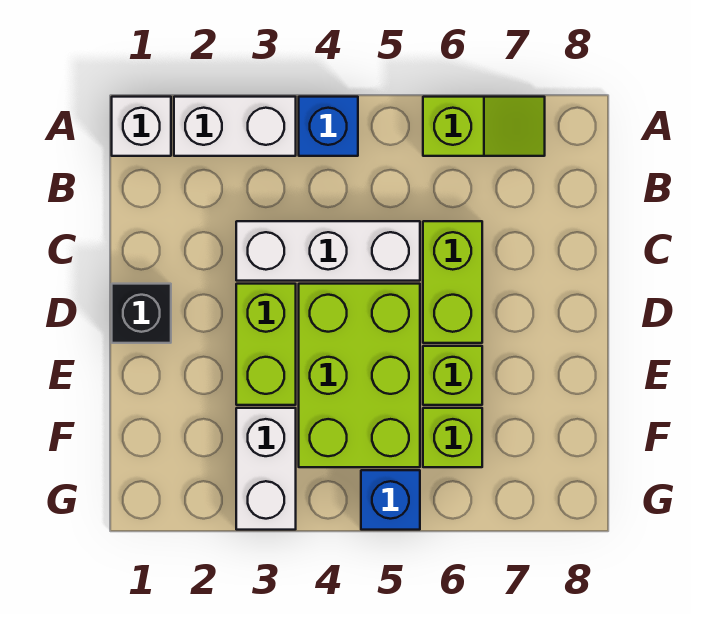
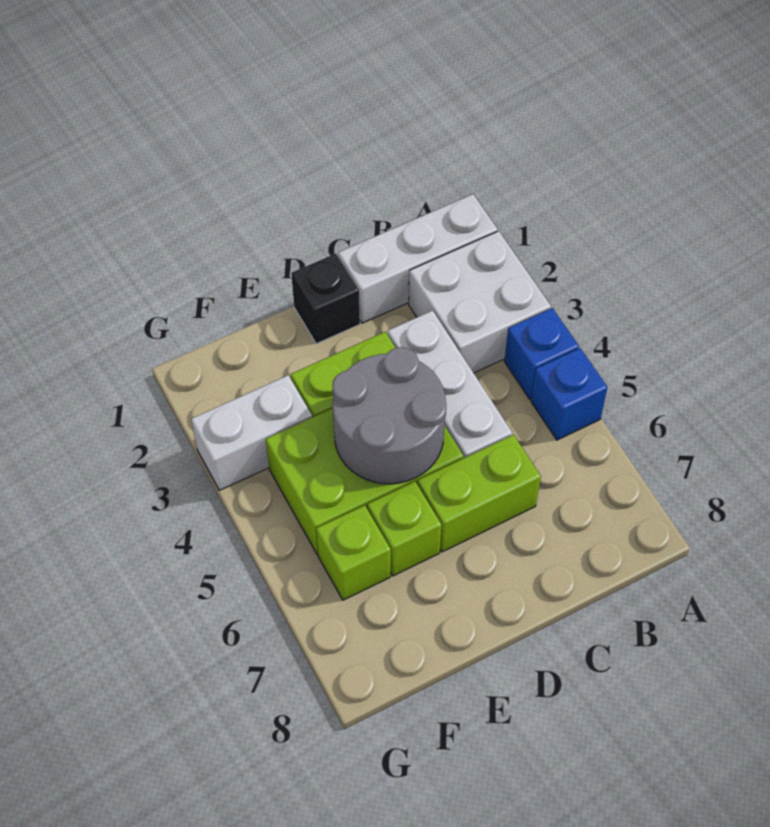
white 1x1 brick [112,97,171,156] -> white 1x3 brick [338,194,498,323]
white 1x2 brick [174,97,296,156] -> white 2x2 brick [409,231,551,373]
lime 1x2 slope [423,97,545,156] -> none
none -> grey 2x2 round brick [333,347,446,484]
blue 1x1 brick [361,470,420,530] -> blue 1x1 brick moved to [531,348,608,440]

